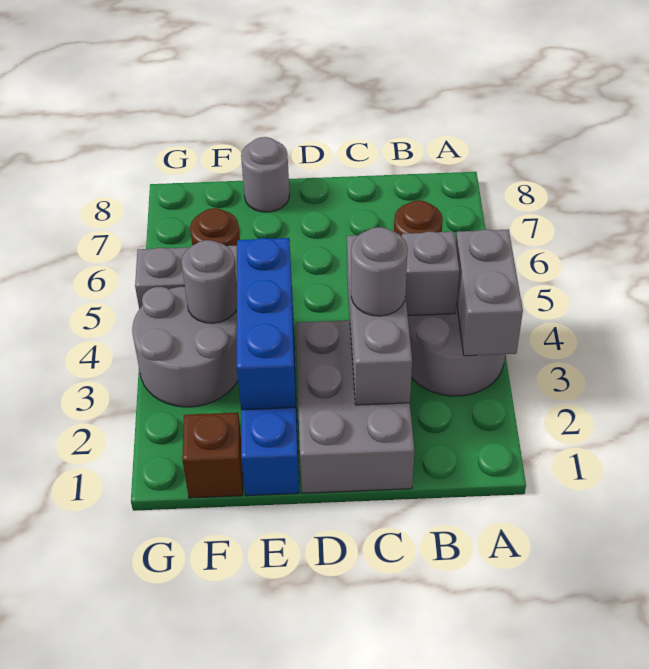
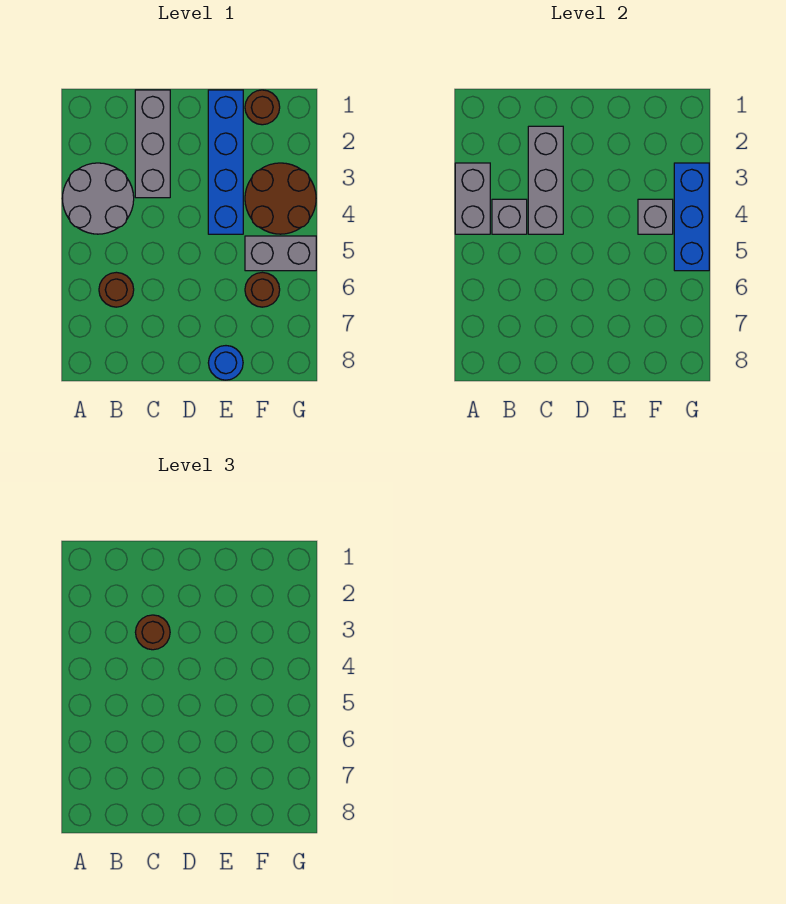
grey 2x3 brick [296,320,414,493] -> grey 1x3 brick [135,90,170,198]
grey 1x1 round brick [351,227,408,316] -> brown 1x1 round brick [135,615,170,650]
blue 1x3 brick [237,238,296,410] -> blue 1x3 brick moved to [674,163,709,271]
grey 1x1 round brick [241,137,290,212] -> blue 1x1 round brick [208,346,243,380]
brown 1x1 brick [182,413,243,498] -> brown 1x1 round brick [245,90,280,125]
grey 2x2 round brick [132,286,238,407] -> brown 2x2 round brick [245,163,316,234]
grey 1x1 round brick [181,240,237,323] -> grey 1x1 brick [638,199,673,234]

